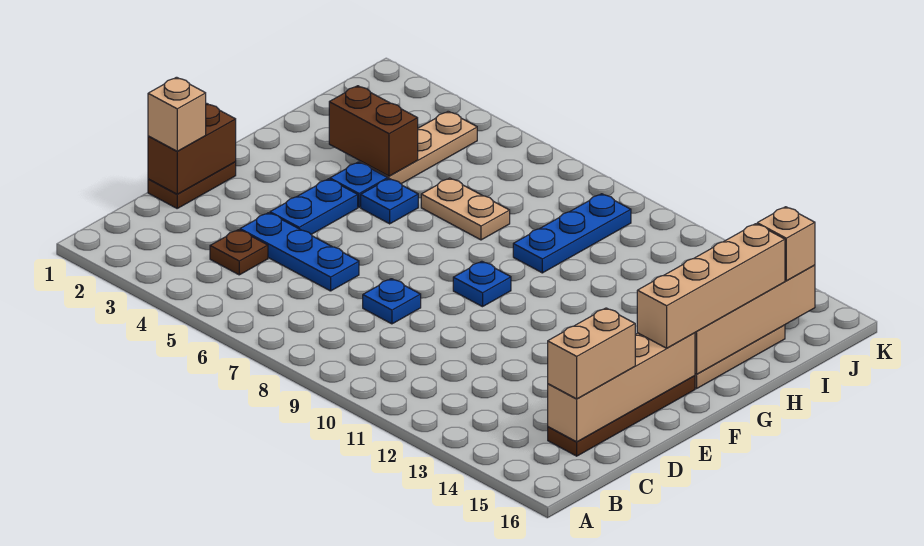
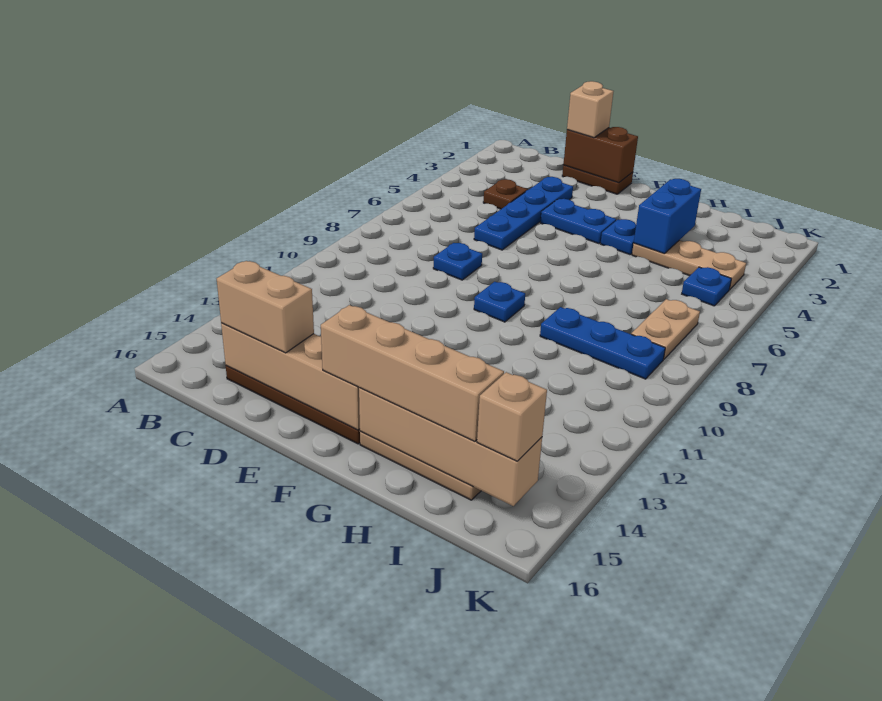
blue 1x3 plate [240,213,359,291] -> blue 1x4 plate [474,177,573,250]
blue 1x1 plate [361,179,418,224] -> blue 1x1 plate moved to [682,267,731,306]
brown 1x2 brick [329,86,418,176] -> blue 1x2 brick [634,179,701,254]
tan 1x2 plate [421,178,510,240] -> tan 1x2 plate moved to [631,299,700,359]

